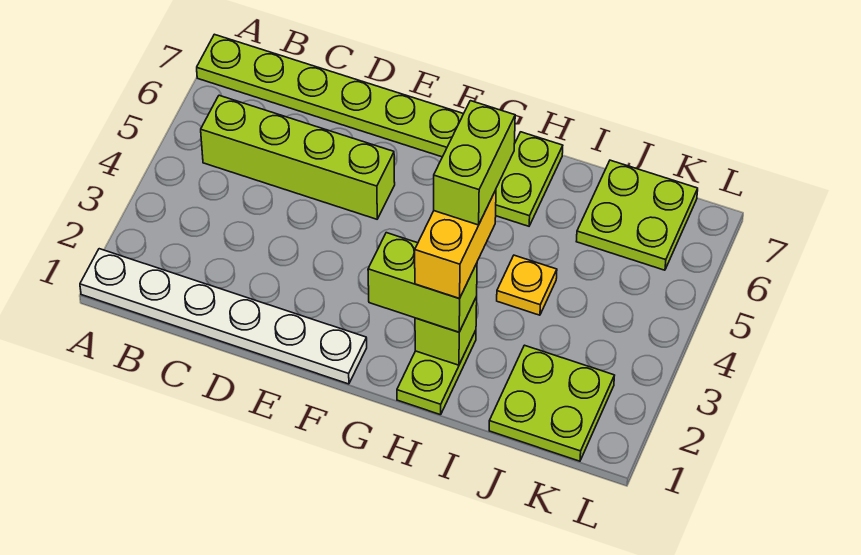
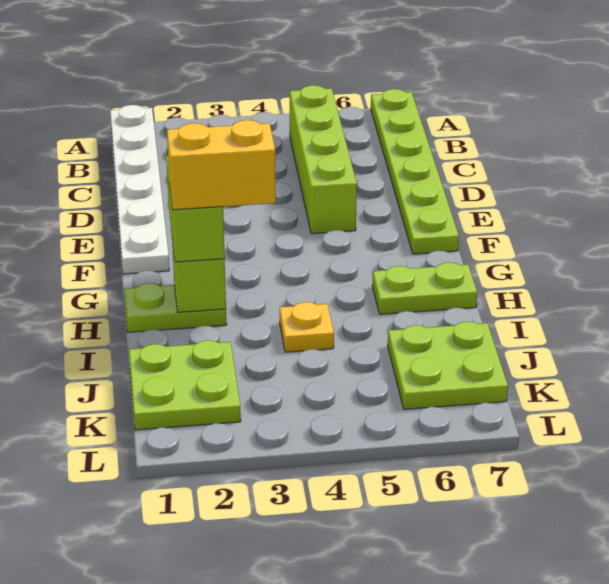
lime 1x2 brick [434,101,515,225] -> none

